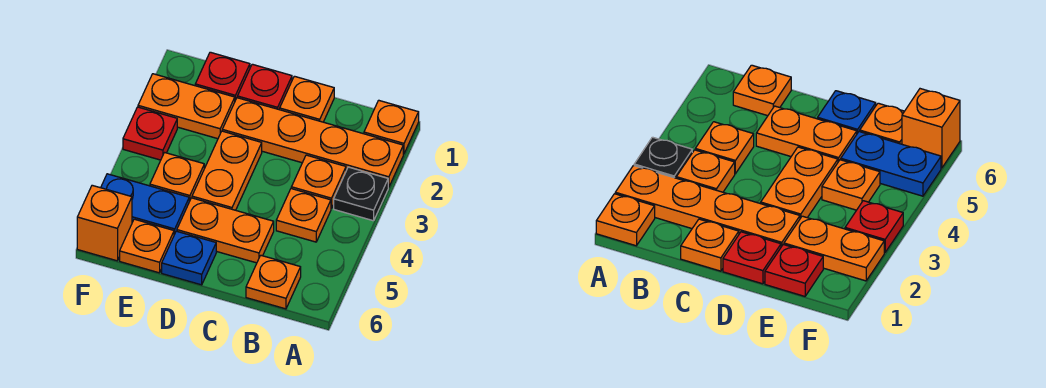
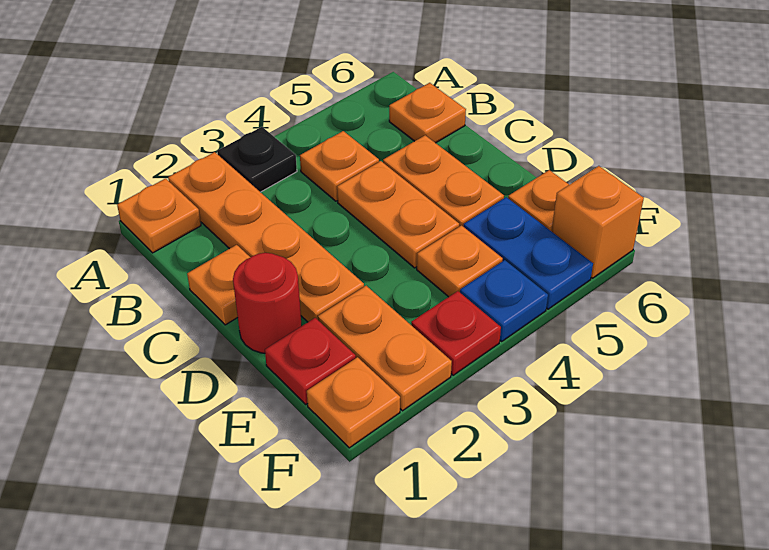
orange 1x1 plate [291,155,346,209] -> orange 1x1 plate moved to [307,357,400,448]
red 1x1 plate [238,64,292,110] -> red 1x1 round brick [233,253,302,353]
orange 1x2 plate [192,131,262,210] -> orange 1x2 plate turned to [337,161,459,268]
blue 1x1 plate [162,231,216,285] -> blue 1x1 plate moved to [460,260,548,341]

